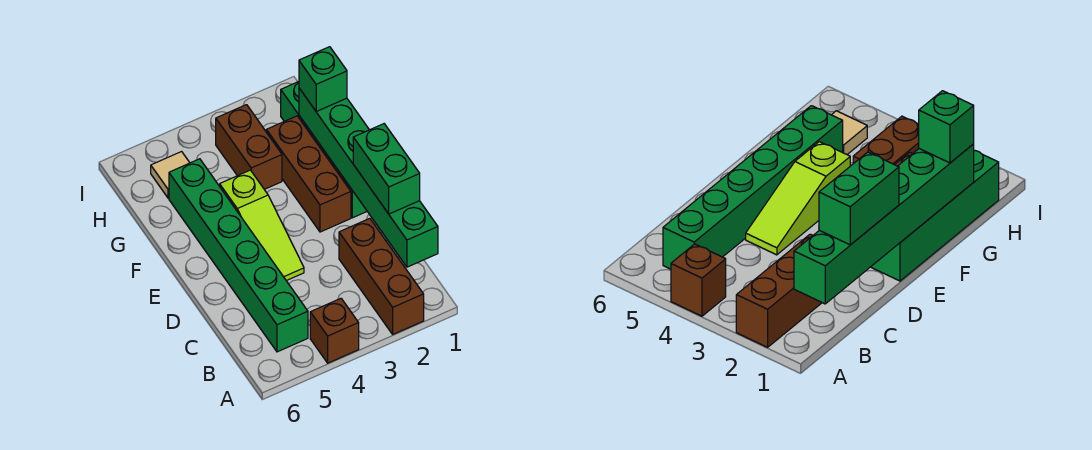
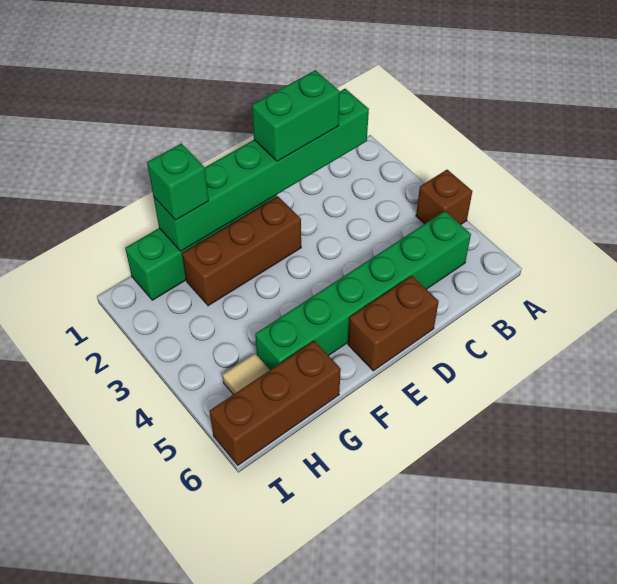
brown 1x3 brick [339,218,424,334] -> brown 1x3 brick moved to [210,341,341,465]
lime 1x3 slope [220,170,304,281] -> none
brown 1x2 brick [216,105,282,189] -> brown 1x2 brick moved to [348,276,439,371]

